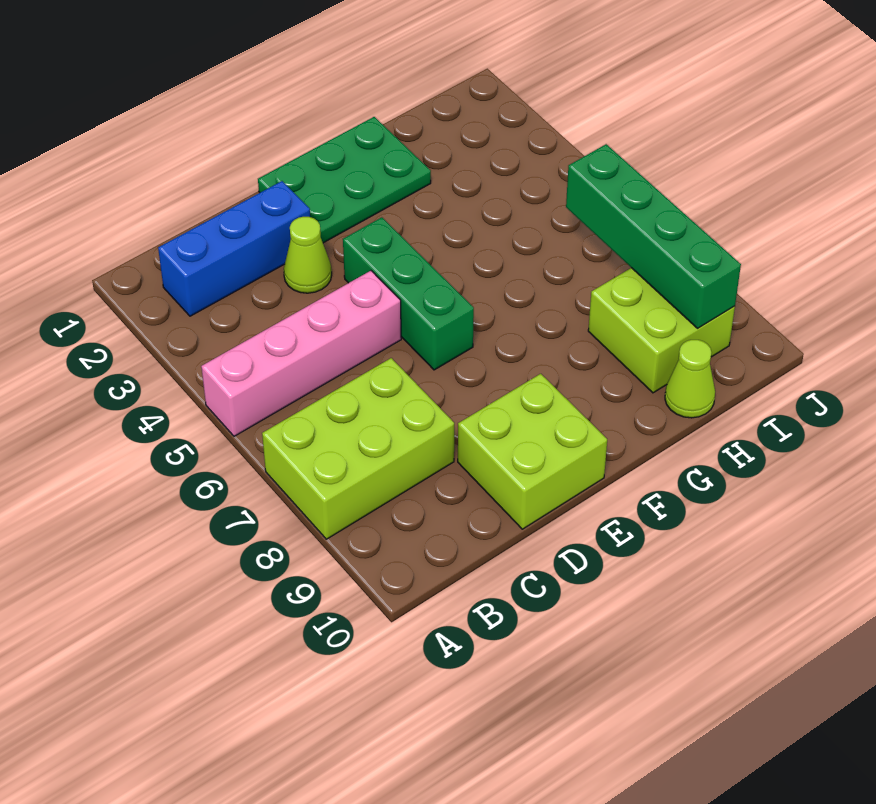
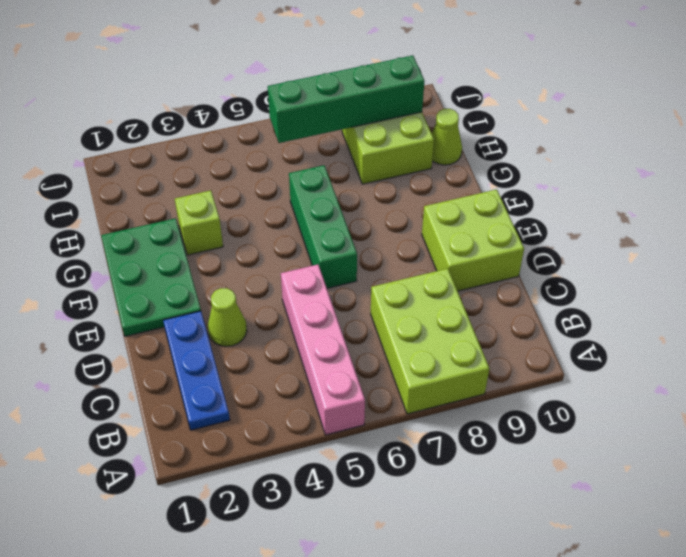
blue 1x3 brick [158,181,310,316] -> blue 1x3 plate [163,311,230,430]
green 1x3 brick [343,217,474,370] -> green 1x3 brick turned to [289,165,357,288]
none -> lime 1x1 brick [175,190,223,255]

